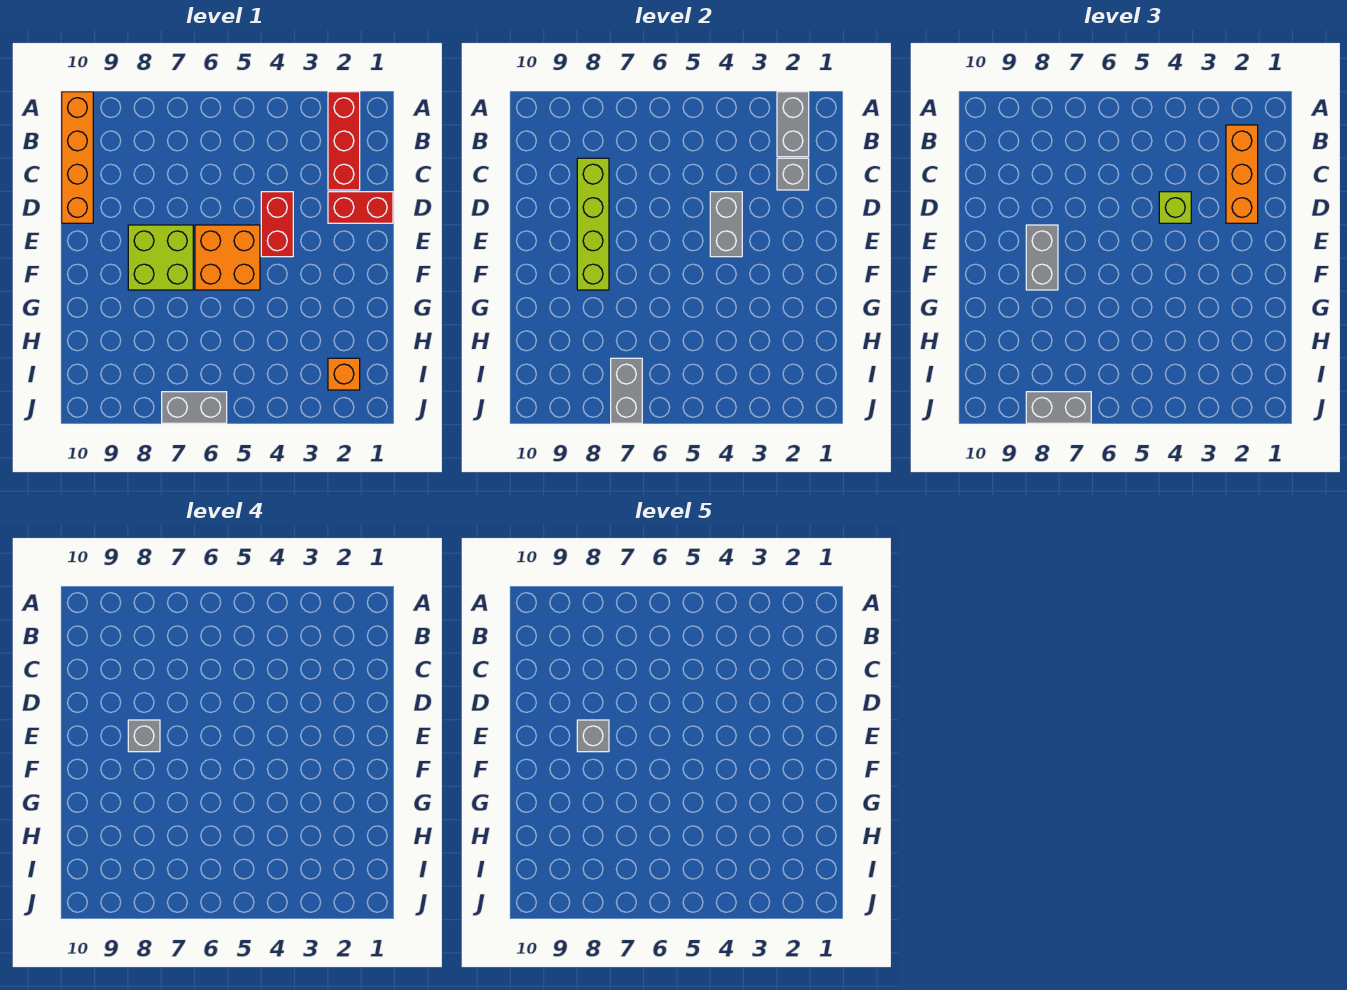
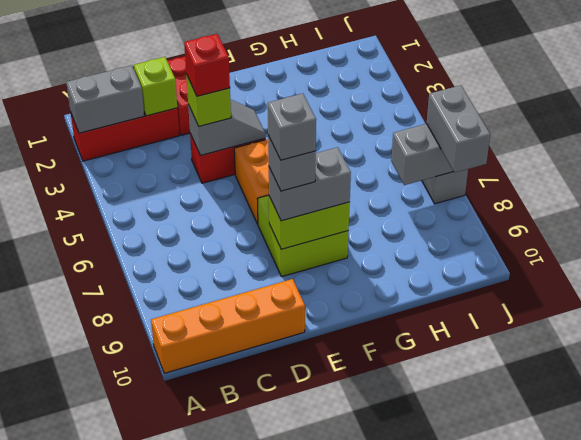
orange 1x3 brick [1226,125,1258,223] -> none
grey 1x1 brick [777,158,809,190] -> lime 1x1 brick [134,57,177,116]
lime 1x4 brick [577,158,609,290] -> lime 1x2 brick [269,197,350,249]
grey 1x2 brick [710,192,742,257] -> grey 1x2 slope [188,99,265,155]
none -> red 1x1 brick [184,34,230,96]
orange 1x1 brick [328,358,360,390] -> none

